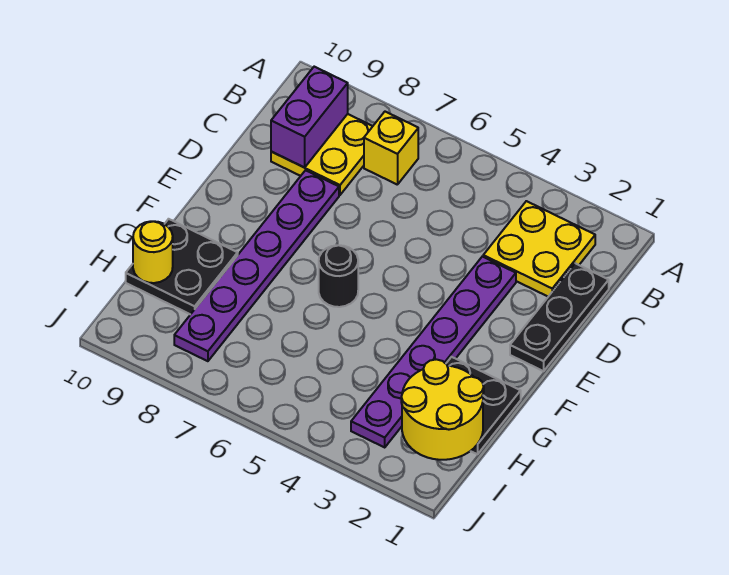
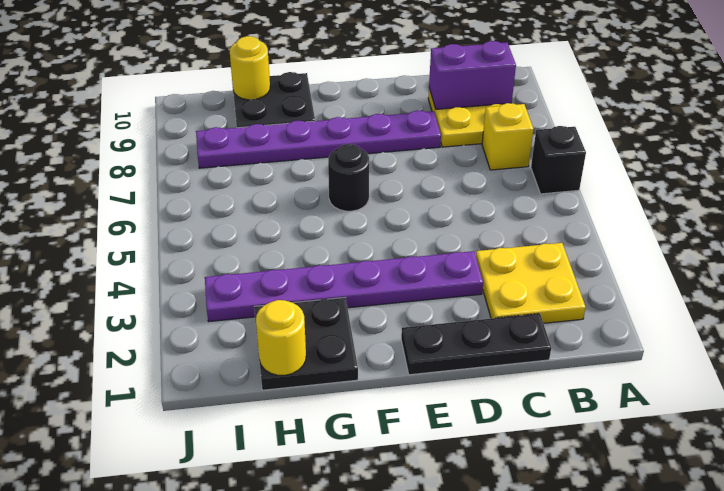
none -> black 1x1 brick [531,126,586,194]
yellow 2x2 round brick [401,359,484,460] -> yellow 1x1 round brick [256,300,306,375]

